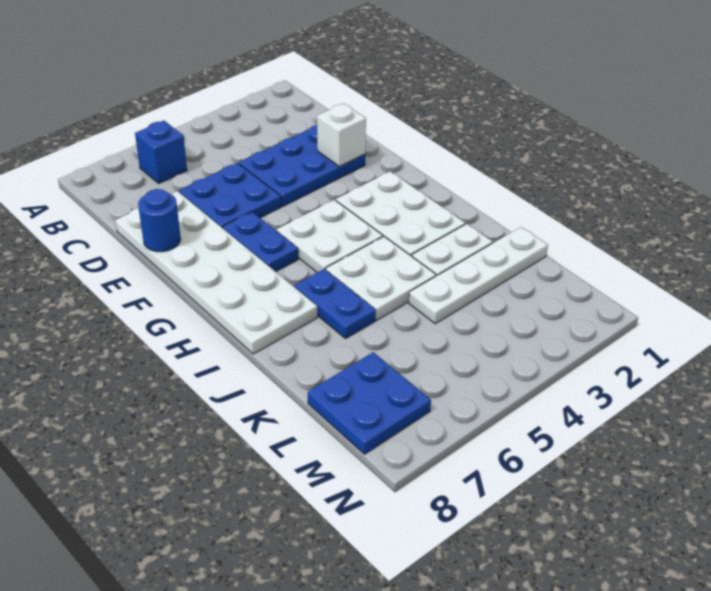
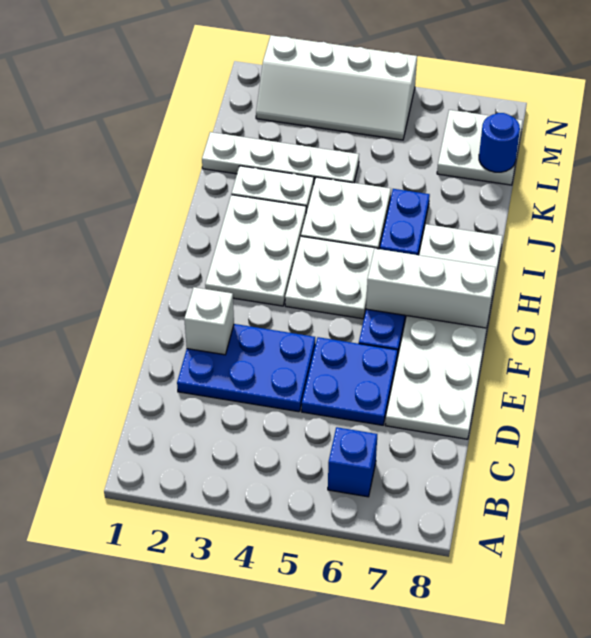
blue 1x1 round brick [138,189,181,252] -> blue 1x1 round brick moved to [479,113,520,172]
none -> white 1x3 brick [366,249,496,328]
blue 2x2 plate [308,352,431,454] -> white 2x2 plate [437,110,523,185]
none -> white 2x4 slope [256,35,417,140]

